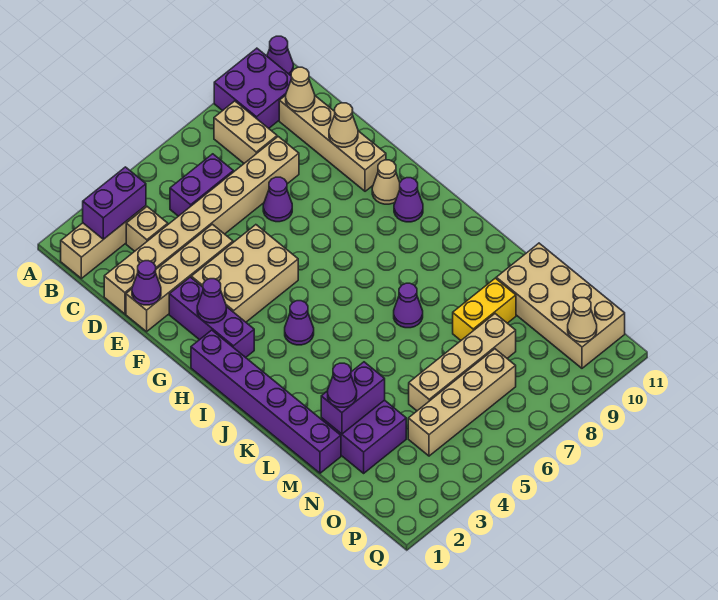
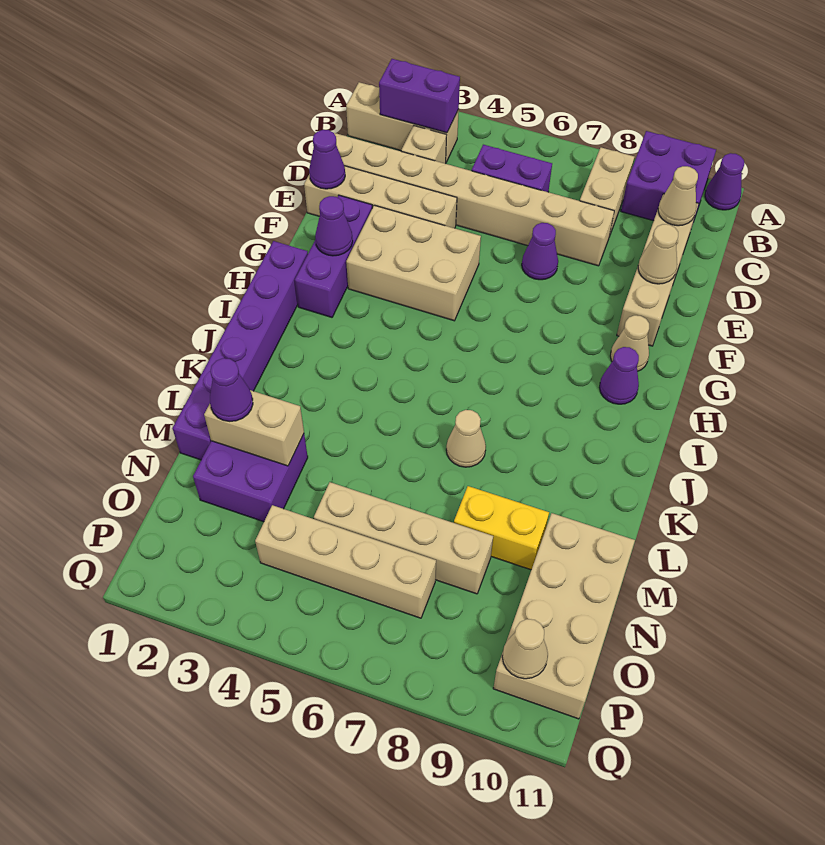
purple 1x1 cone [285,301,314,345] -> none
purple 1x1 cone [394,283,423,328] -> tan 1x1 cone [446,410,486,467]
purple 1x2 brick [321,362,385,434] -> tan 1x2 brick [204,390,304,466]

